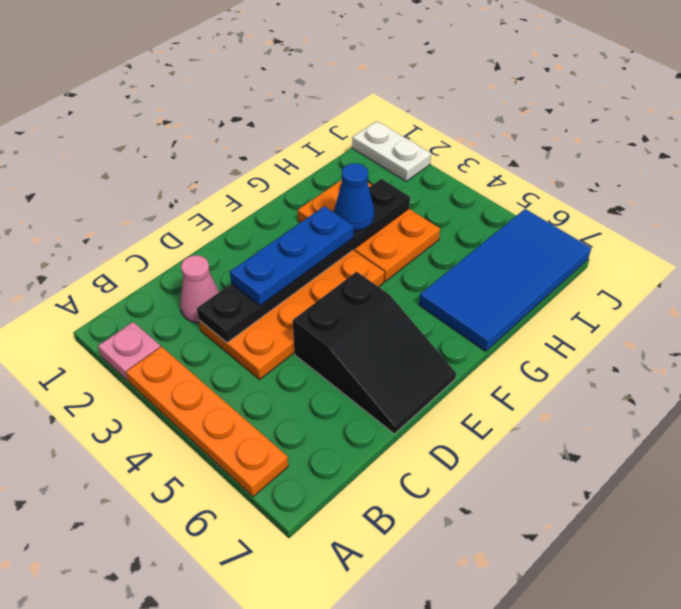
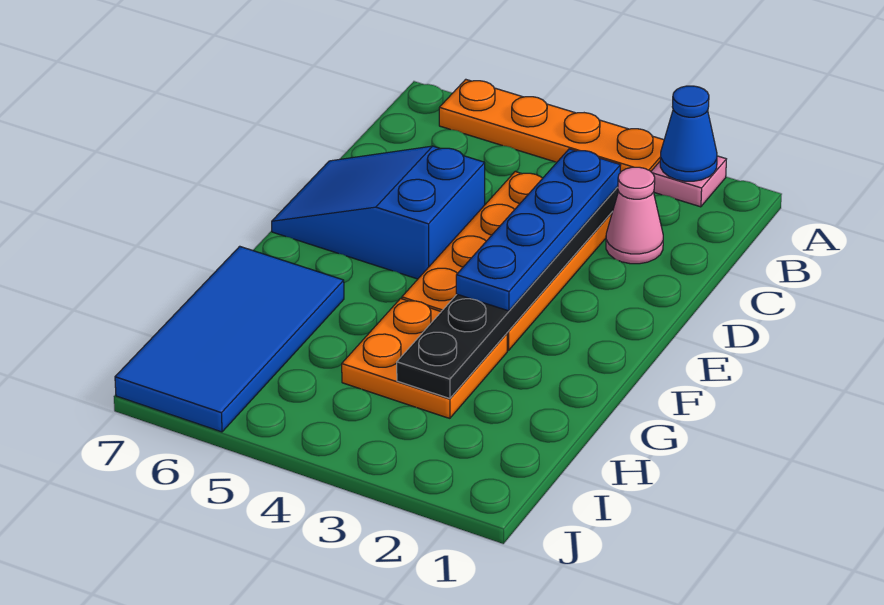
blue 1x3 plate [230,206,354,306] -> blue 1x4 plate [456,149,621,311]
black 2x3 slope [293,272,456,434] -> blue 2x3 slope [272,146,485,279]
orange 2x3 plate [298,180,440,281] -> orange 2x2 plate [342,299,507,418]
blue 1x1 cone [334,163,374,231] -> blue 1x1 cone moved to [660,86,717,181]
white 1x2 plate [352,121,431,181] -> none

